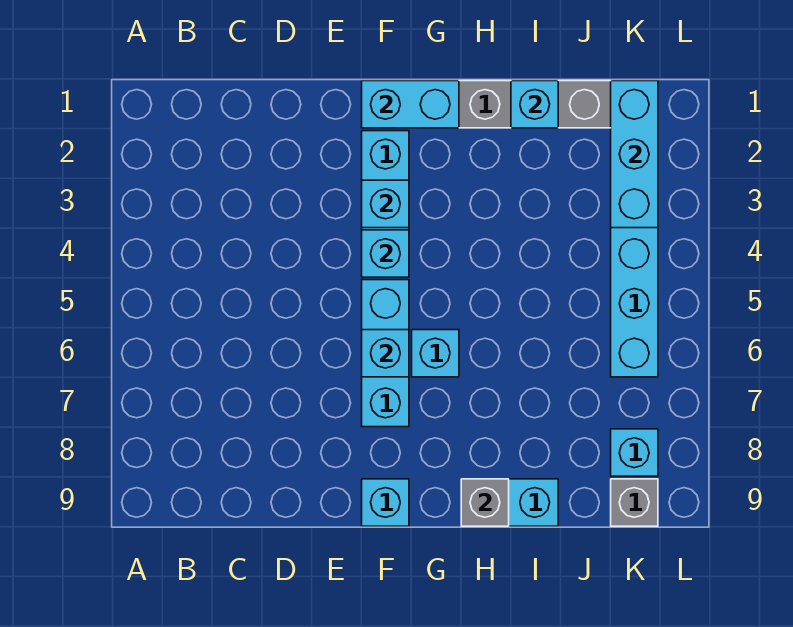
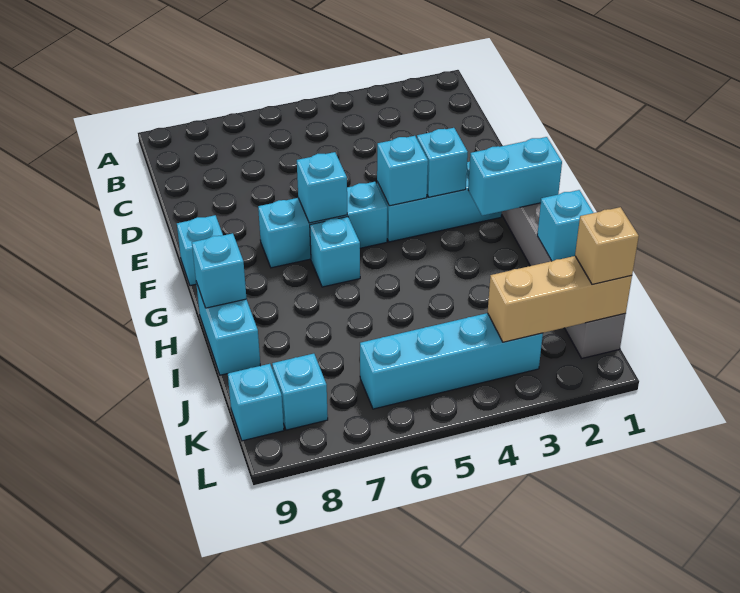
cyan 1x2 brick [362,81,459,128] -> cyan 1x2 brick turned to [468,137,562,216]
grey 1x1 brick [461,479,509,526] -> cyan 1x1 brick [192,233,247,308]
cyan 1x3 brick [611,81,658,228] -> tan 1x3 brick [488,256,632,342]
none -> tan 1x1 brick [575,207,639,285]
grey 1x1 brick [611,479,658,526] -> cyan 1x1 brick [228,364,284,441]

